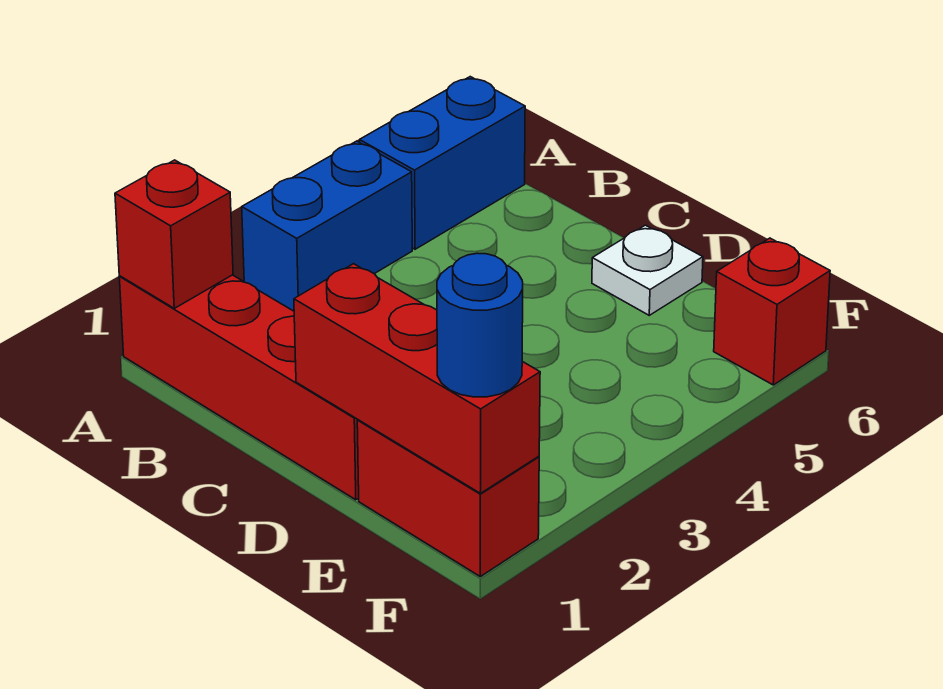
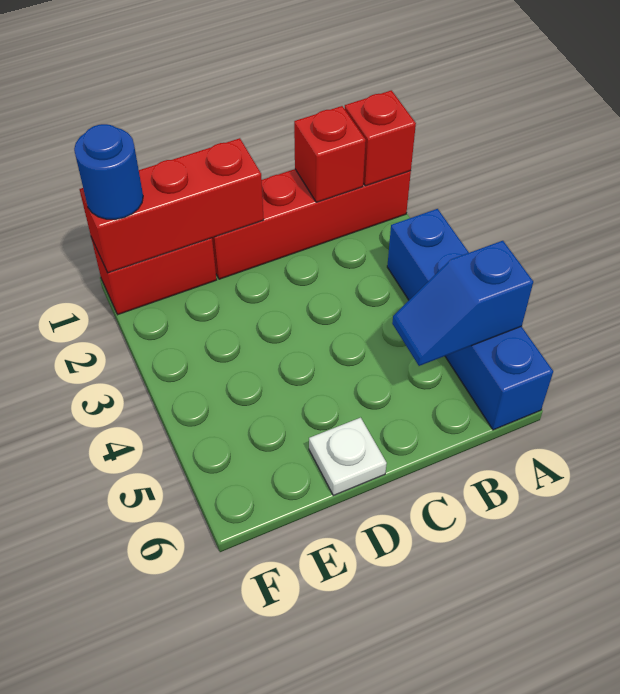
none -> blue 1x2 slope [392,241,533,366]
red 1x1 brick [714,238,830,385] -> red 1x1 brick moved to [294,106,366,202]

